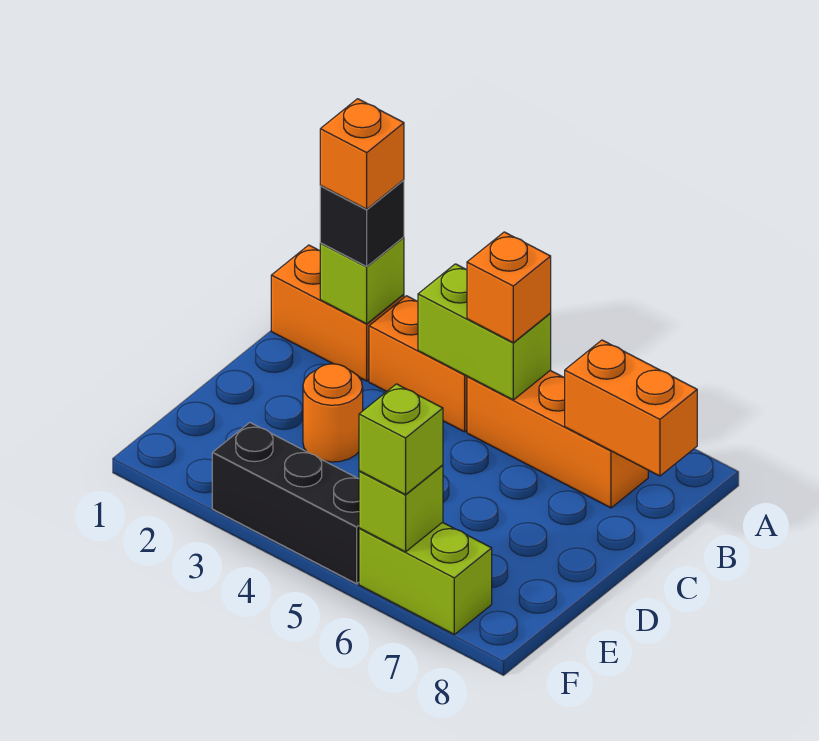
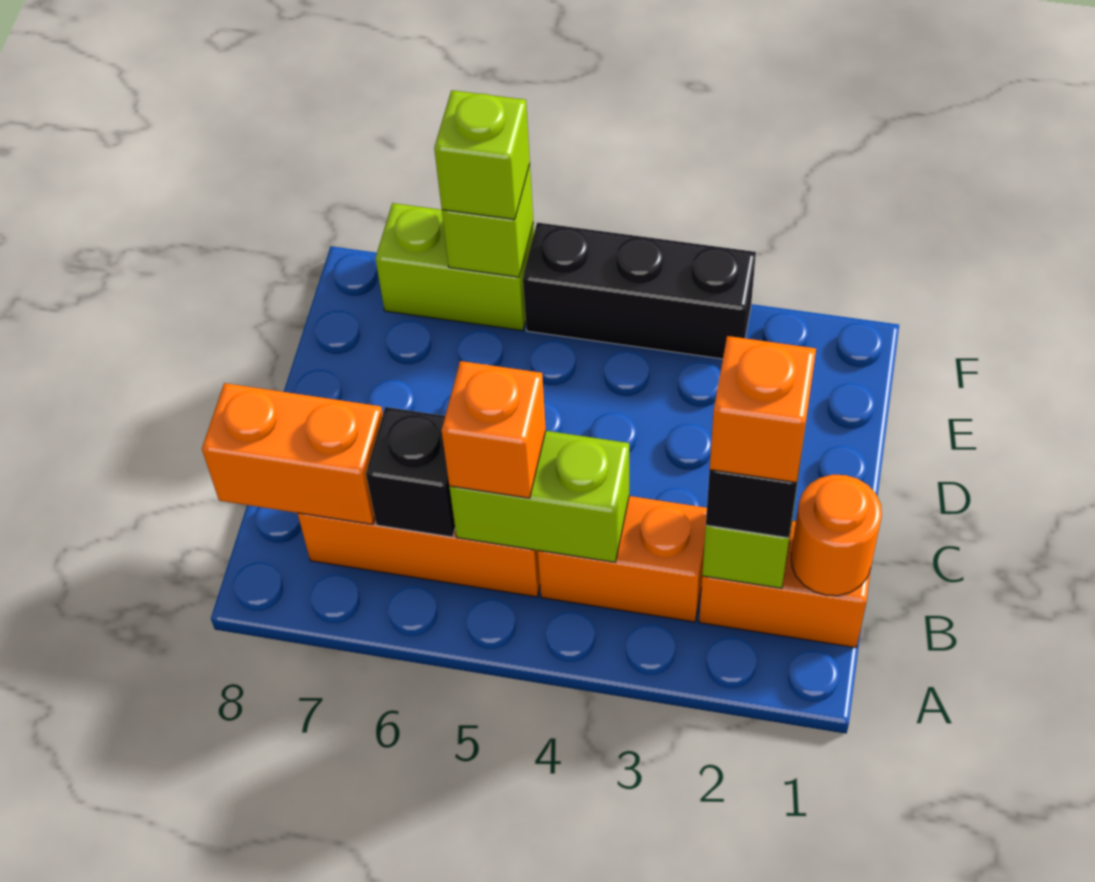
none -> black 1x1 brick [366,407,455,537]
orange 1x1 round brick [303,364,363,462] -> orange 1x1 round brick moved to [791,475,882,596]

